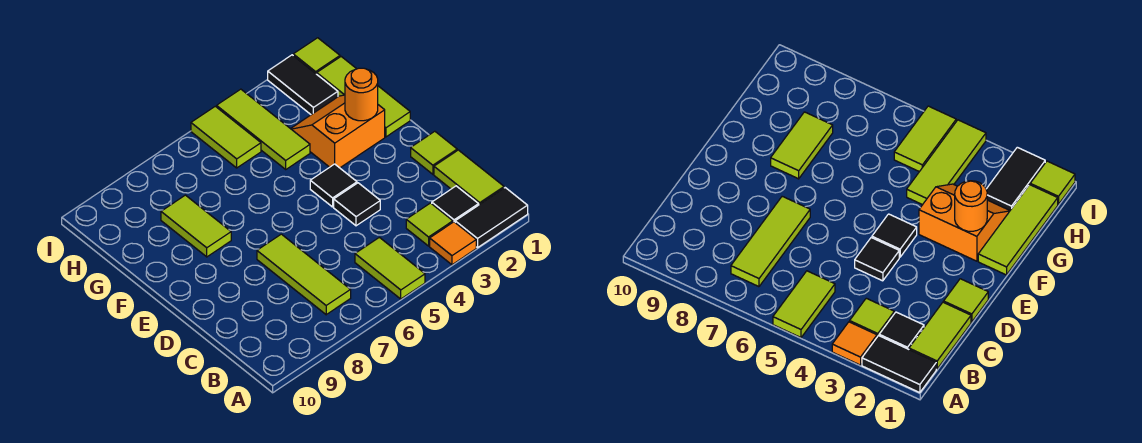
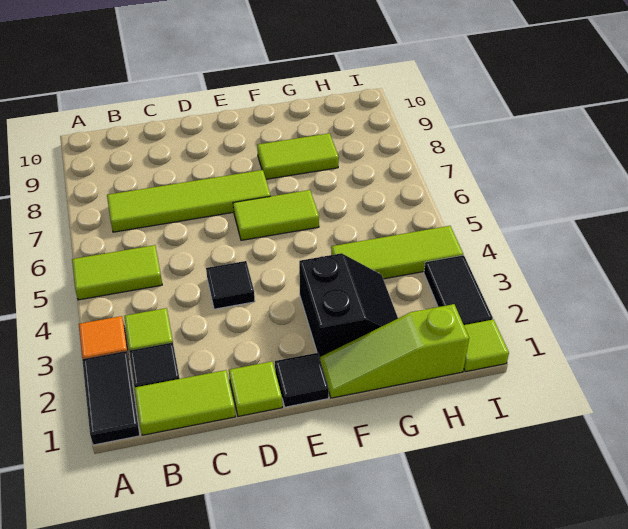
lime 1x3 tile [257,234,351,315] -> lime 1x4 tile [107,170,271,232]
black 1x1 tile [310,164,357,207] -> black 1x1 tile moved to [275,353,329,407]
lime 1x3 tile [317,57,410,137] -> lime 1x3 slope [320,304,469,398]
orange 2x2 slope [291,95,385,168] -> black 2x2 slope [299,253,398,357]
orange 1x1 round brick [345,68,378,121] -> none
black 1x2 tile [268,55,338,115] -> black 1x2 tile turned to [424,255,493,325]
lime 1x2 tile [191,106,261,168] -> lime 1x2 tile moved to [233,190,319,240]

